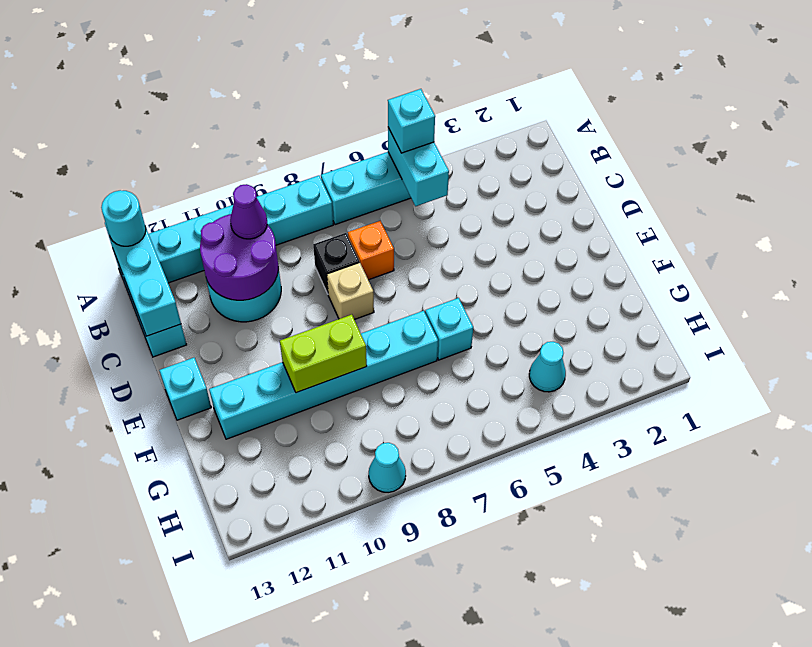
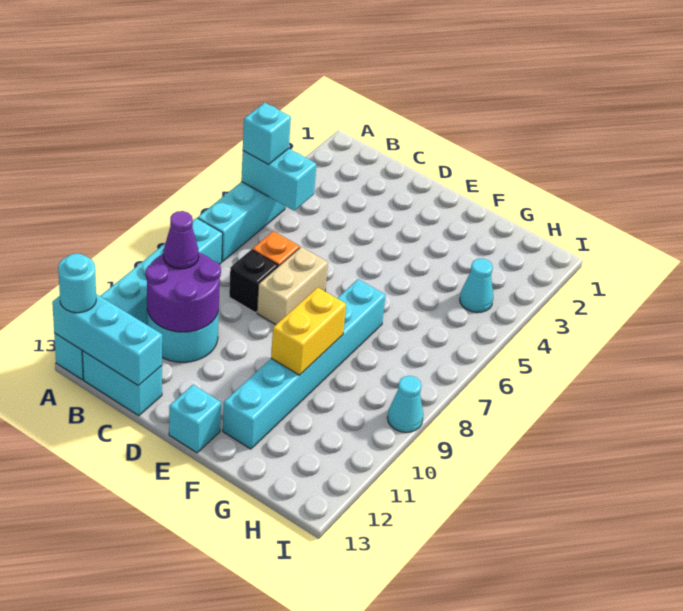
tan 1x1 brick [327,262,374,320] -> tan 1x2 brick [257,247,328,325]
cyan 1x1 brick [425,298,473,360] -> none
lime 1x2 brick [280,315,367,393] -> yellow 1x2 brick [271,287,346,375]

